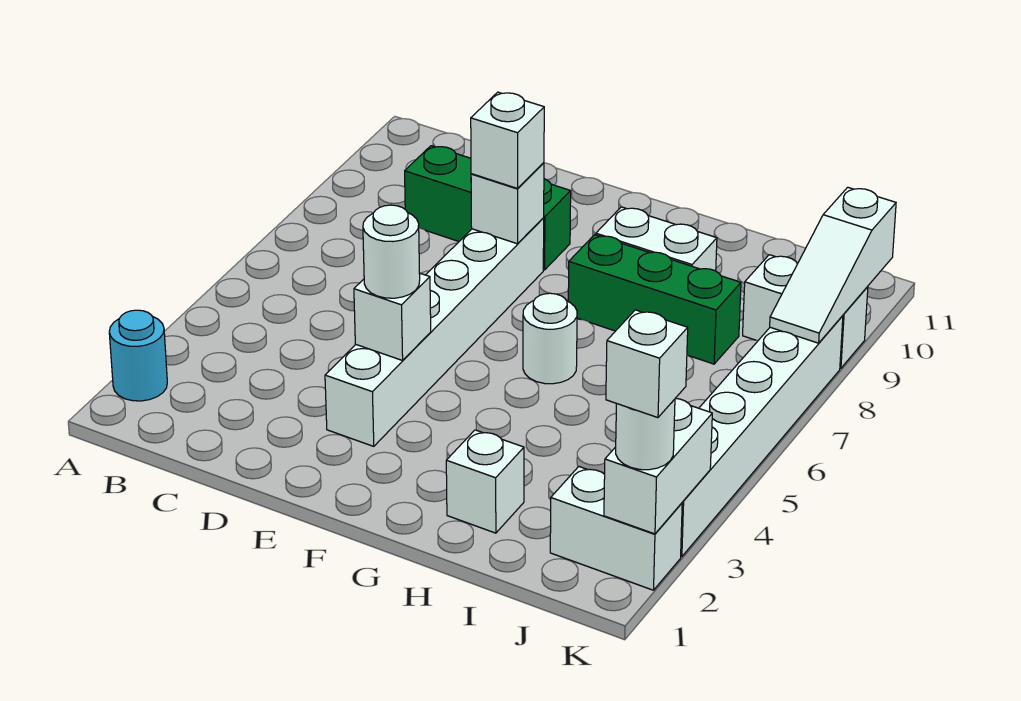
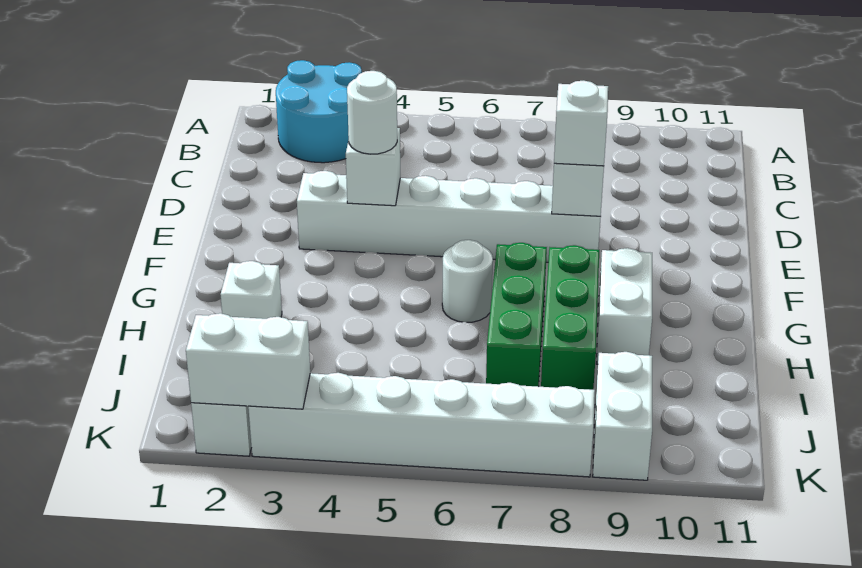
cyan 1x1 round brick [109,310,167,401] -> cyan 2x2 round brick [276,60,362,163]
green 1x3 brick [405,146,571,270] -> green 1x3 brick moved to [486,243,547,386]
white 1x1 round brick [616,399,675,470] -> none
white 1x1 brick [606,310,688,418] -> none
white 1x3 slope [770,187,896,343] -> none

